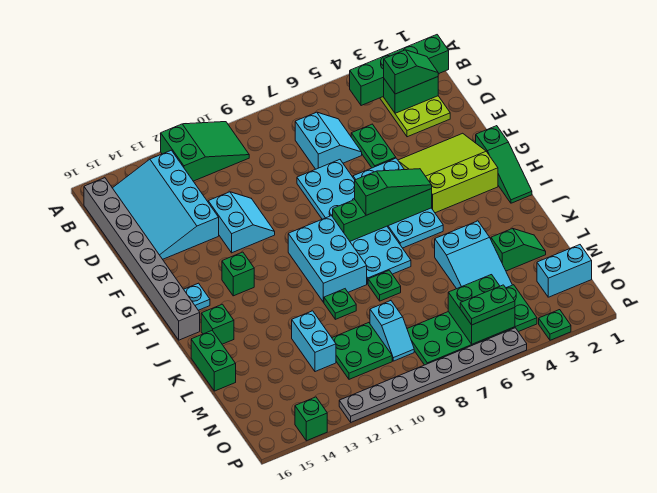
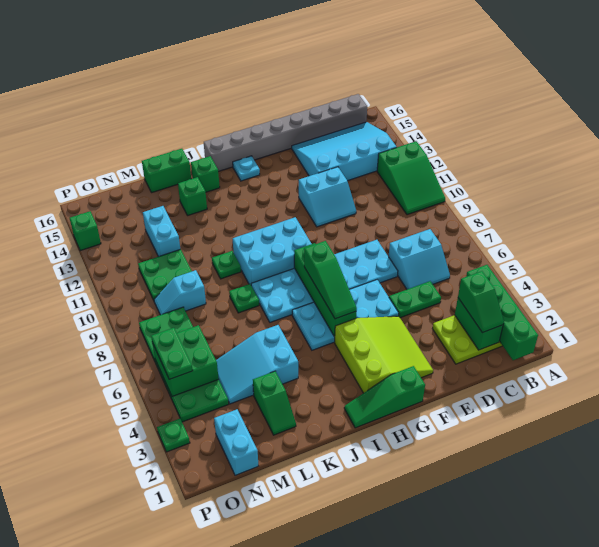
green 1x1 brick [222,252,254,296] -> green 1x1 brick moved to [178,177,207,216]
cyan 1x2 brick [292,311,336,372] -> cyan 1x2 brick turned to [143,206,180,257]
grey 1x8 plate [339,328,527,422] -> none

